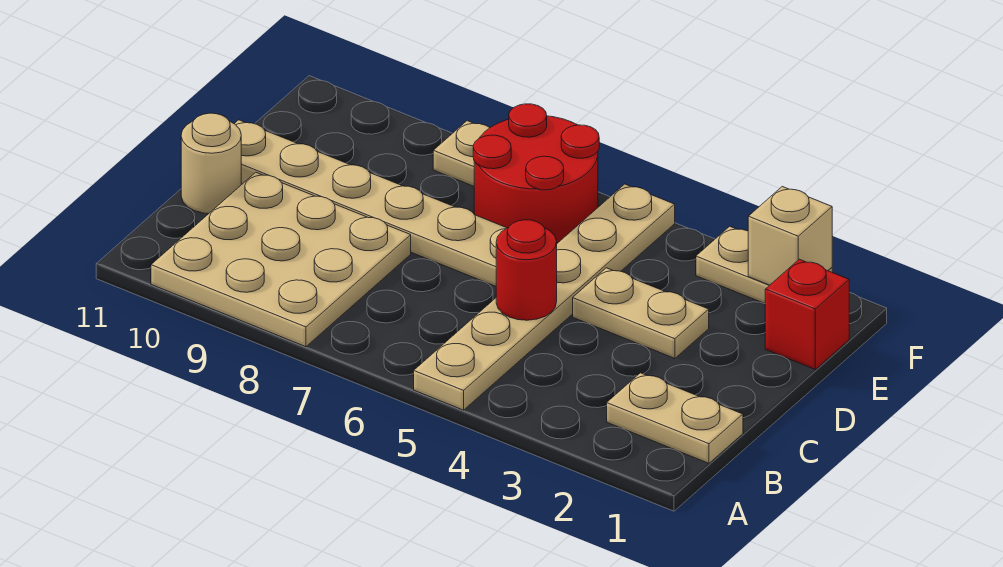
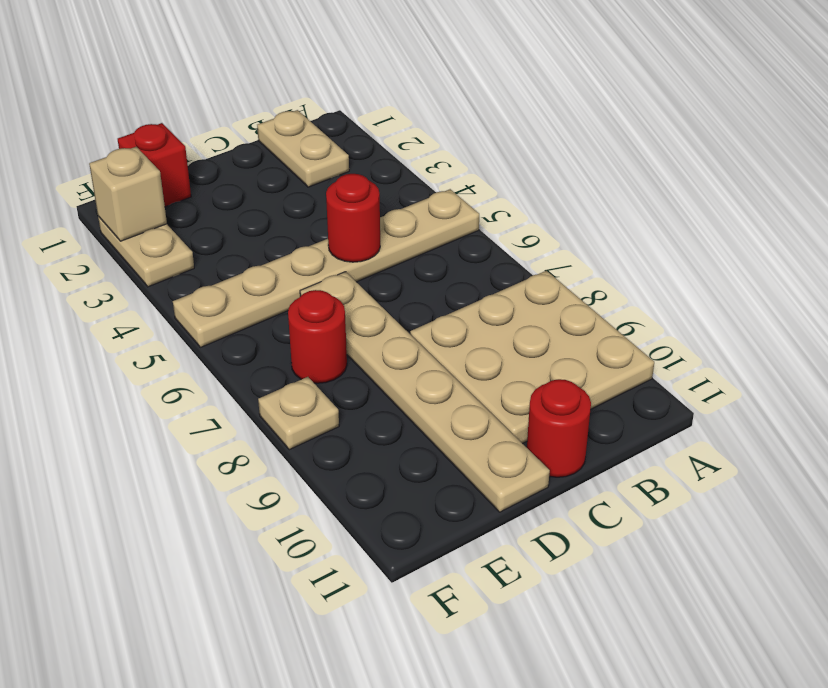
tan 1x1 round brick [181,113,241,213] -> red 1x1 round brick [527,379,591,477]
tan 1x2 plate [573,268,709,358] -> none
red 2x2 round brick [473,104,599,243] -> red 1x1 round brick [288,290,347,383]

